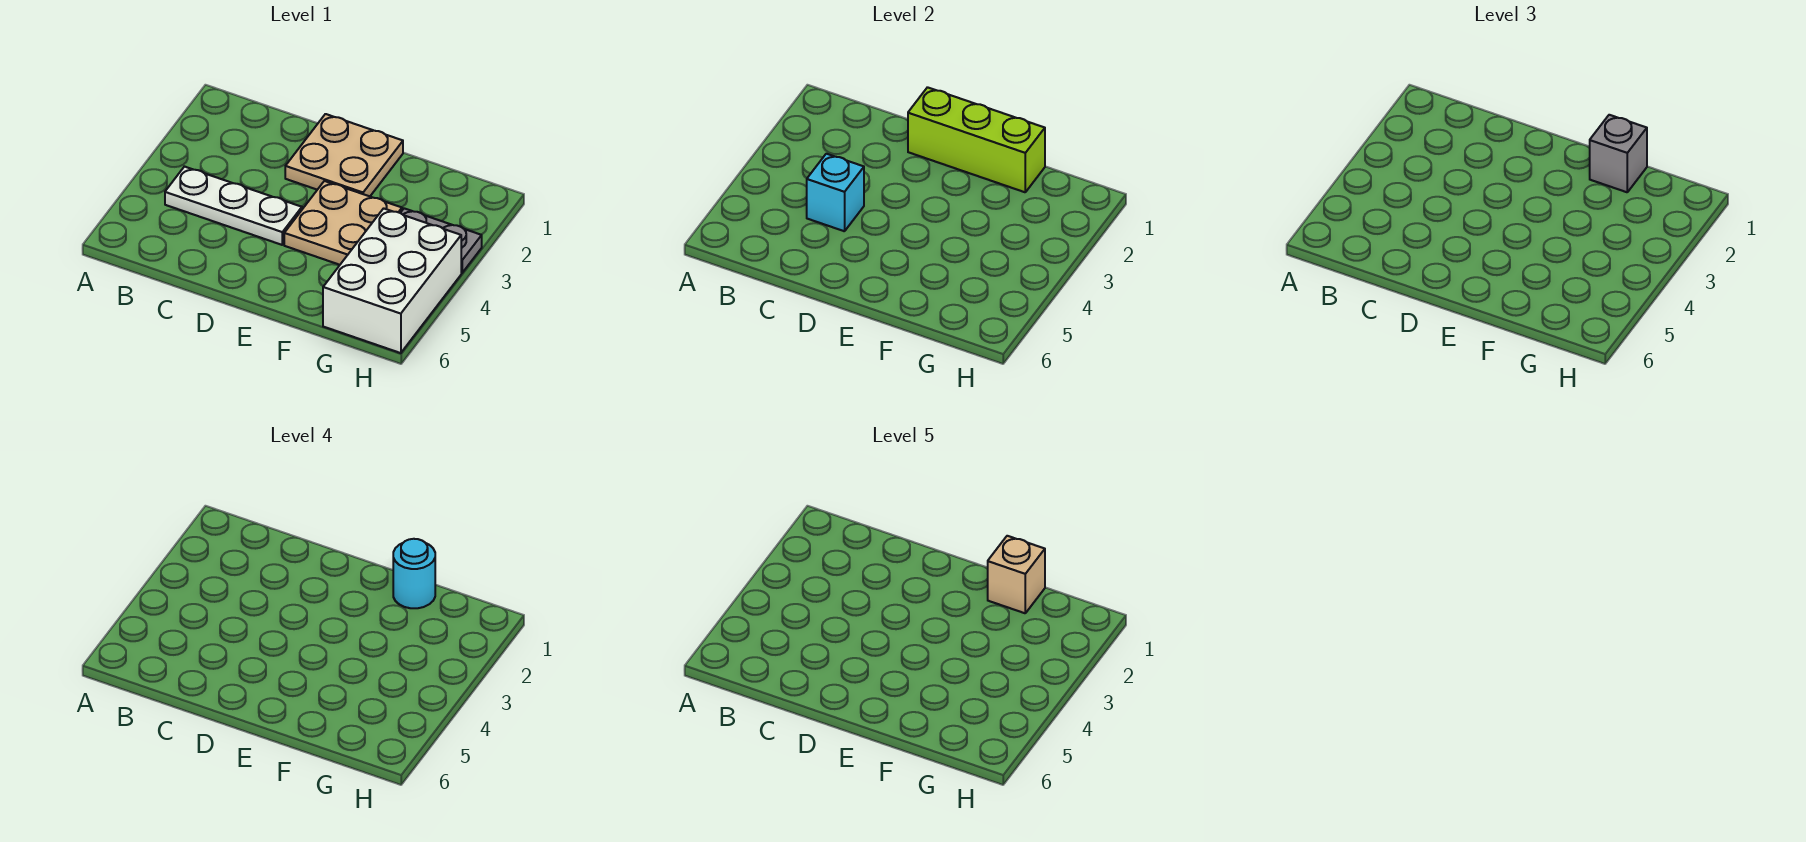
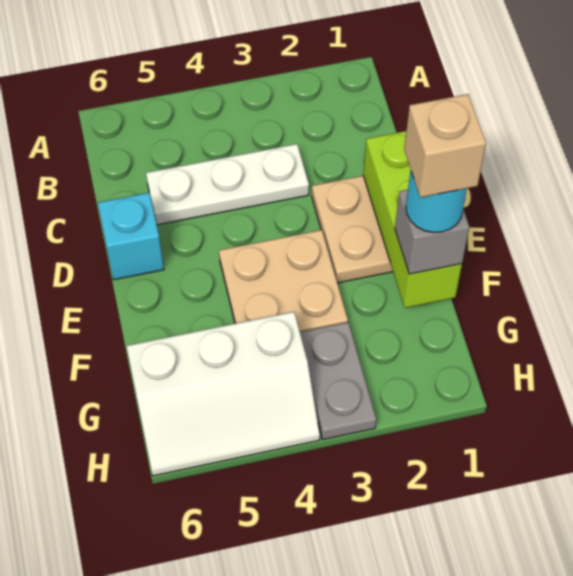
white 1x3 plate [165,167,302,245] -> white 1x3 plate turned to [146,144,309,225]
cyan 1x1 brick [807,154,864,231] -> cyan 1x1 brick moved to [98,193,164,280]
white 2x3 brick [323,208,461,353] -> white 2x3 slope [127,312,320,476]

